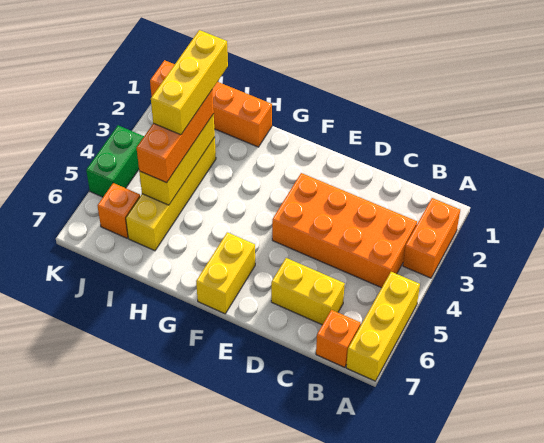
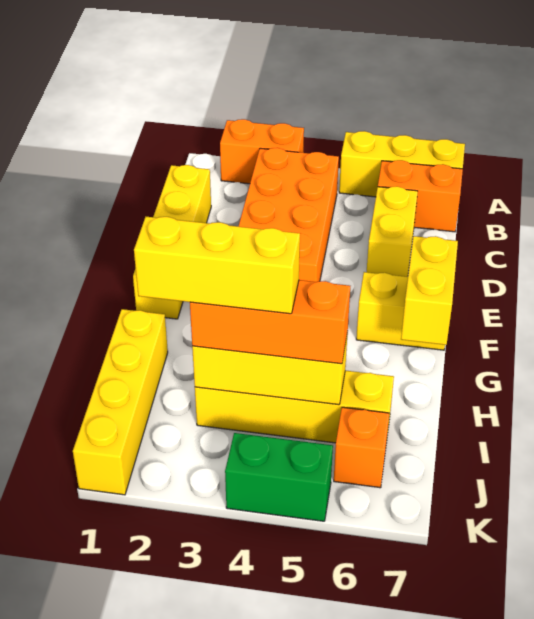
orange 1x1 brick [316,310,360,367] -> orange 1x2 brick [378,160,463,232]
none -> yellow 1x4 brick [133,165,211,319]
none -> yellow 1x2 brick [401,236,458,345]
orange 1x4 brick [150,60,272,147] -> yellow 1x4 brick [73,309,168,495]

